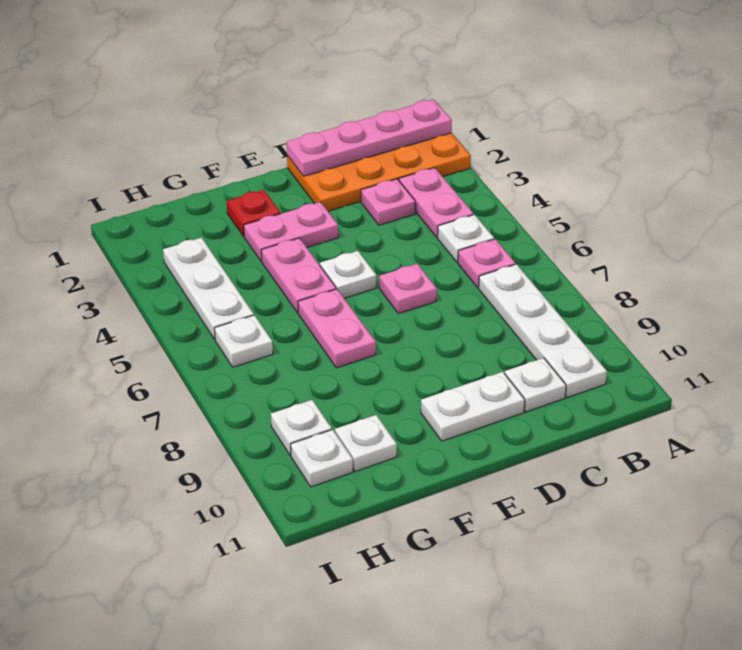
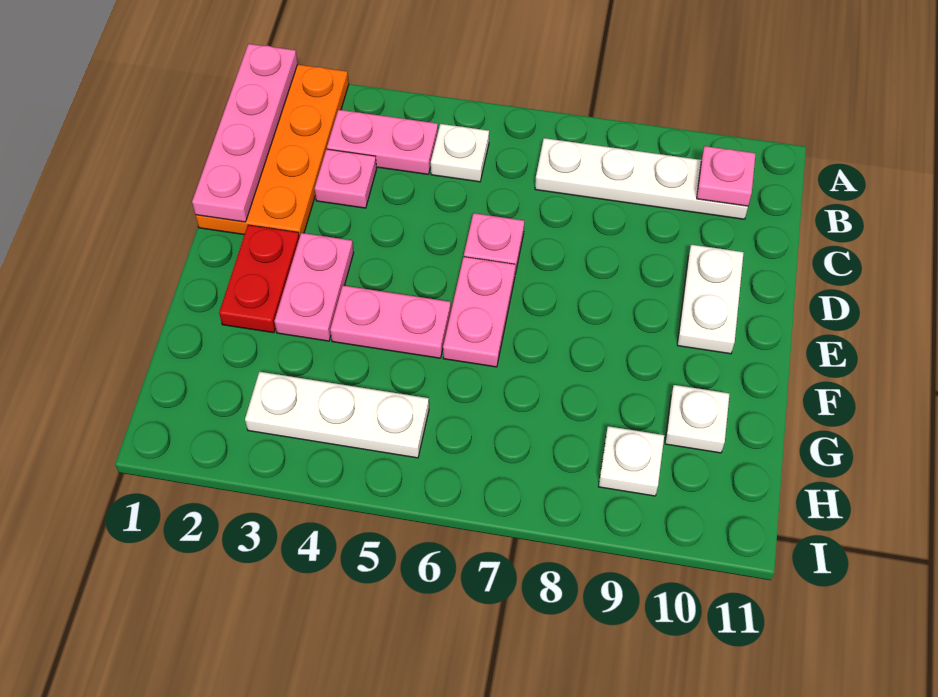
pink 1x1 plate [458,239,515,288] -> pink 1x1 plate moved to [697,146,756,206]
white 1x1 plate [505,358,566,412] -> none
white 1x1 plate [320,251,376,298] -> none
red 1x1 plate [227,190,281,236] -> red 1x2 plate [219,225,299,333]
pink 1x2 plate [298,289,376,368] -> pink 1x2 plate turned to [443,257,516,367]
white 1x1 plate [215,315,273,367] -> none
white 1x1 plate [291,430,353,487] -> none

